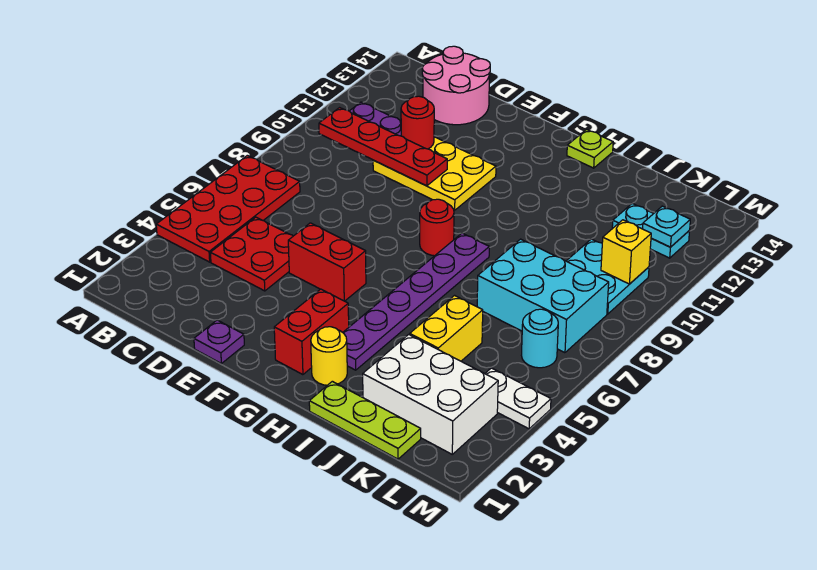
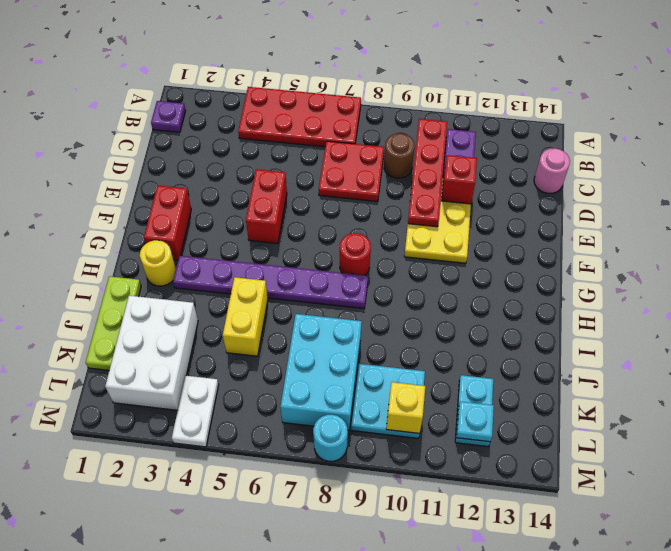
red 2x2 plate [210,217,293,291] -> red 2x2 plate moved to [319,141,384,201]
none -> brown 1x1 round brick [384,133,415,178]
pink 2x2 round brick [422,46,490,125] -> pink 1x1 round brick [534,148,570,193]
red 1x1 round brick [401,96,434,149] -> red 1x1 brick [441,155,477,204]
purple 1x1 plate [194,320,244,363] -> purple 1x1 plate moved to [151,101,186,132]
red 1x2 brick [274,289,349,375] -> red 1x2 brick turned to [144,186,191,260]
lime 1x1 plate [567,130,613,168] -> none
yellow 1x2 brick [410,296,483,361] -> yellow 1x2 brick turned to [223,277,268,356]
cyan 1x1 round brick [521,309,558,368] -> cyan 1x1 round brick moved to [313,415,348,461]

